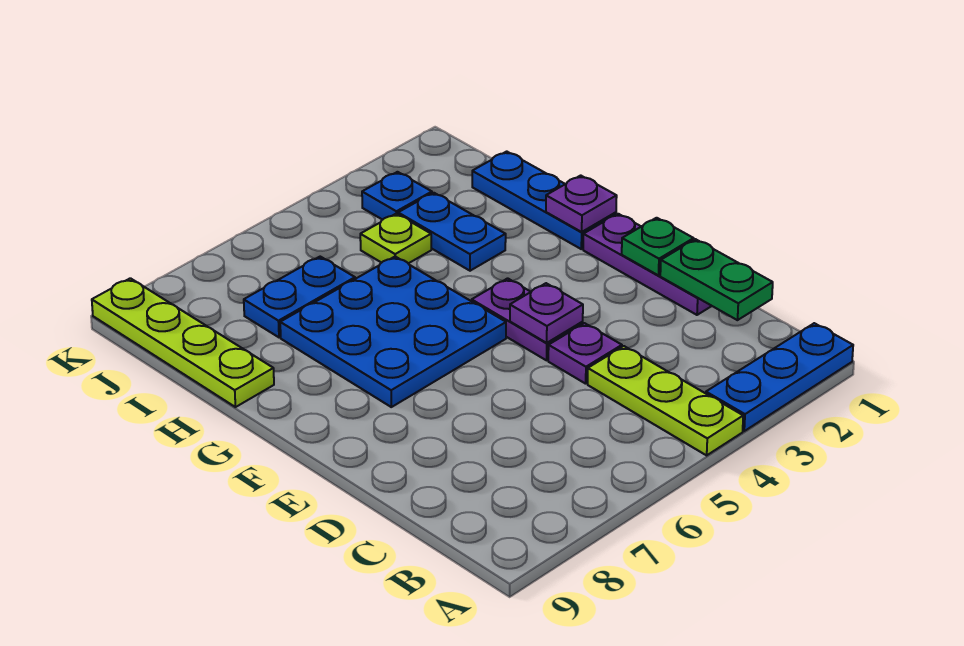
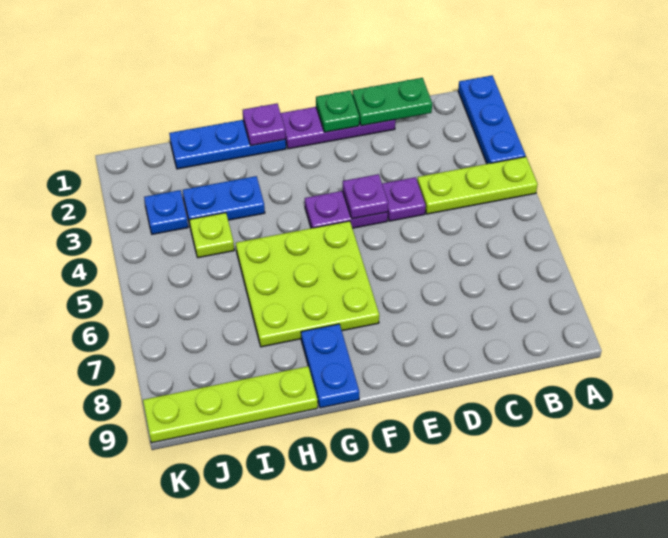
blue 3x3 plate [280,257,506,407] -> lime 3x3 plate [236,221,379,347]
blue 1x2 plate [244,257,355,337] -> blue 1x2 plate moved to [301,324,359,408]

